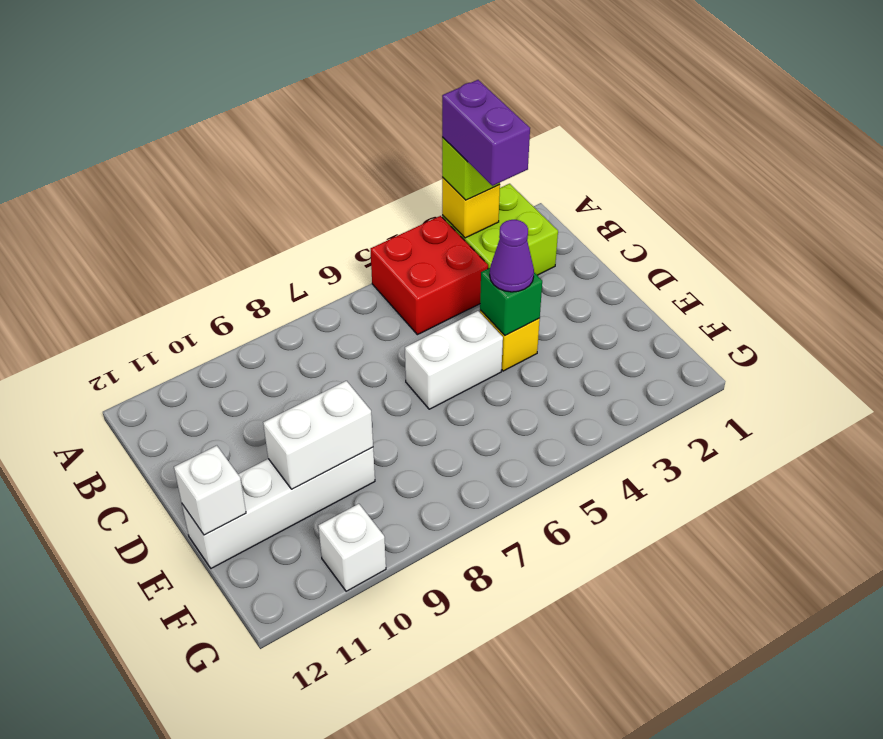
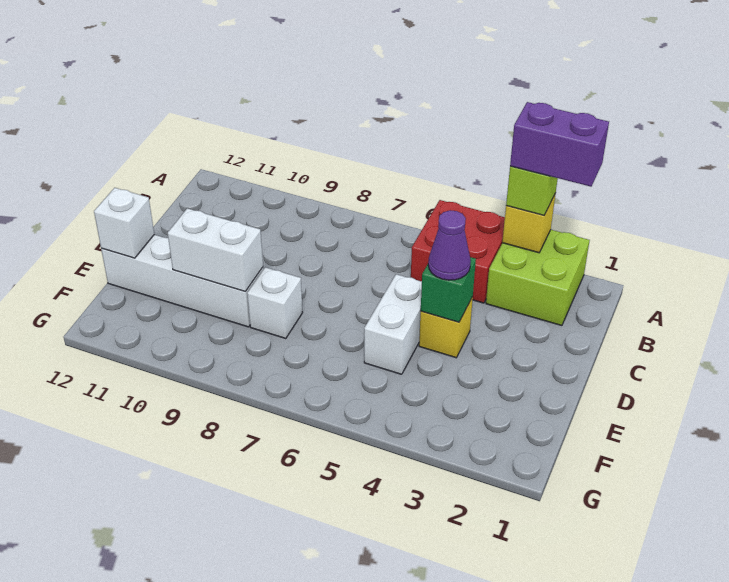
purple 1x2 brick [442,80,530,186] -> purple 1x2 brick turned to [510,102,609,187]
white 1x2 brick [405,311,503,409] -> white 1x2 brick turned to [364,274,422,374]
white 1x1 brick [318,504,386,591] -> white 1x1 brick moved to [247,267,303,339]

